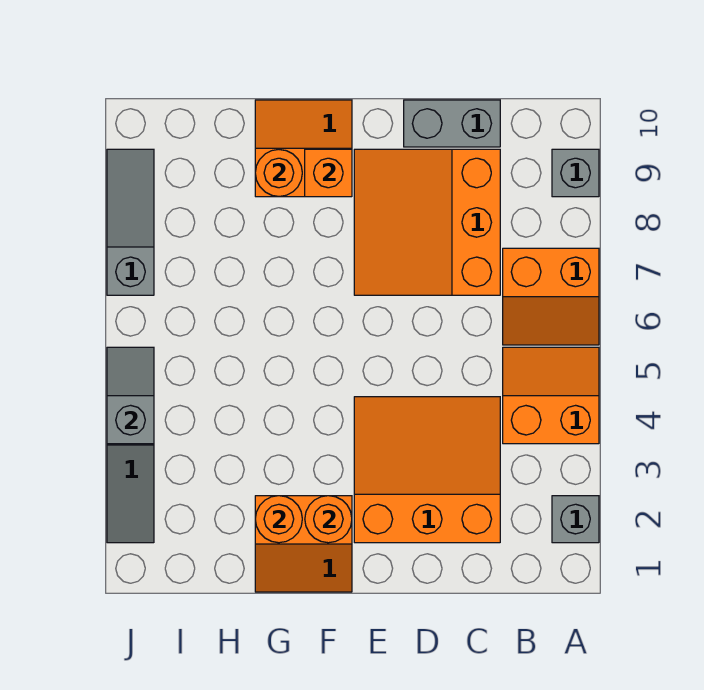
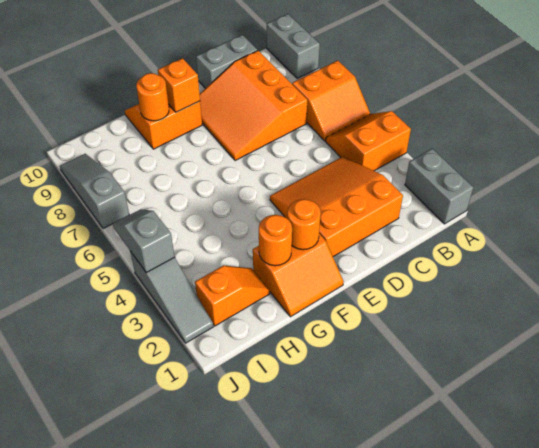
grey 1x1 brick [552,496,599,543] -> grey 1x2 brick [405,149,473,224]
grey 1x1 brick [552,149,599,197] -> grey 1x2 brick [267,14,320,78]
none -> orange 1x2 slope [195,266,270,326]

